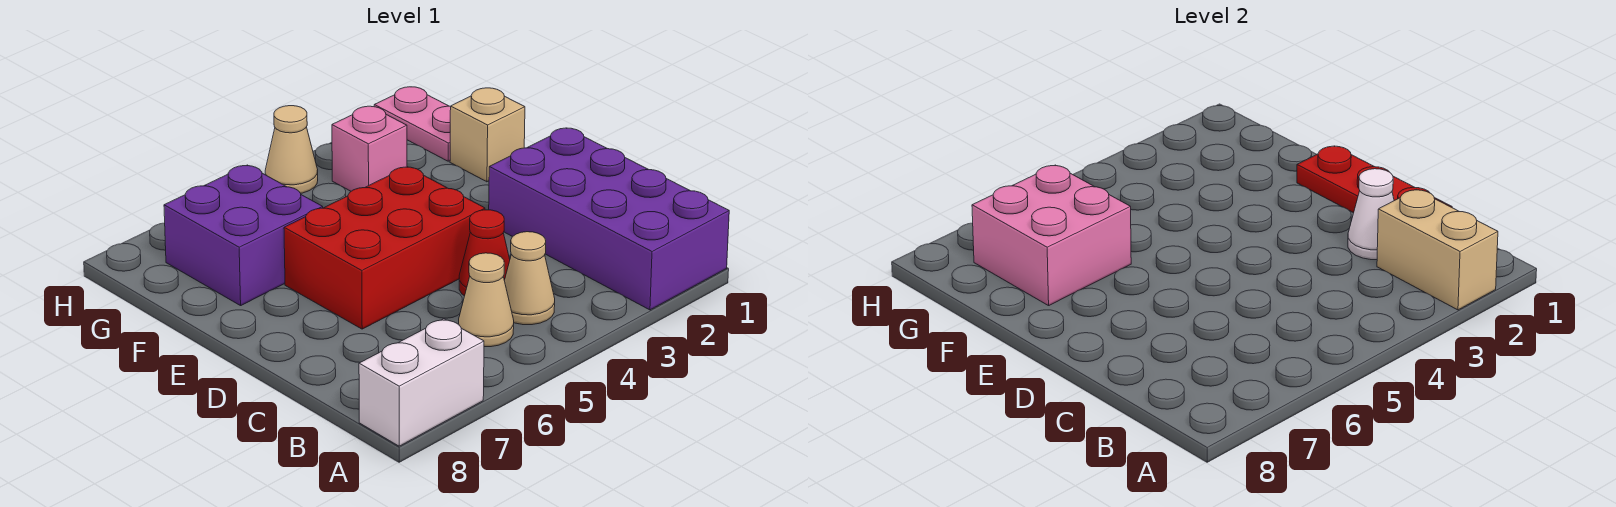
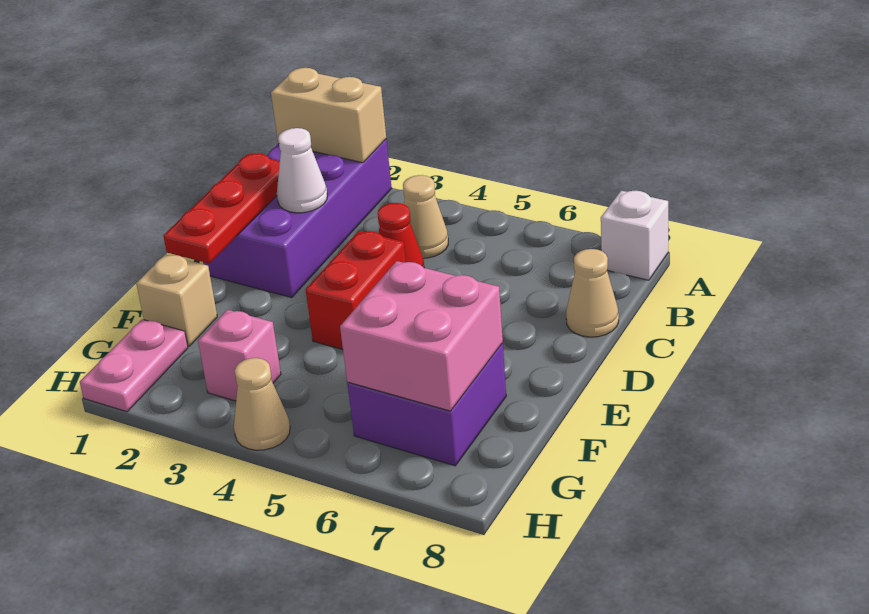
tan 1x2 brick [1377,189,1498,310] -> tan 1x2 brick turned to [271,68,386,163]
white 1x2 brick [359,319,484,446] -> white 1x1 brick [601,191,668,280]
tan 1x1 cone [459,253,514,347] -> tan 1x1 cone moved to [566,249,619,337]
red 2x3 brick [284,167,485,329] -> red 1x2 brick [306,231,406,349]

